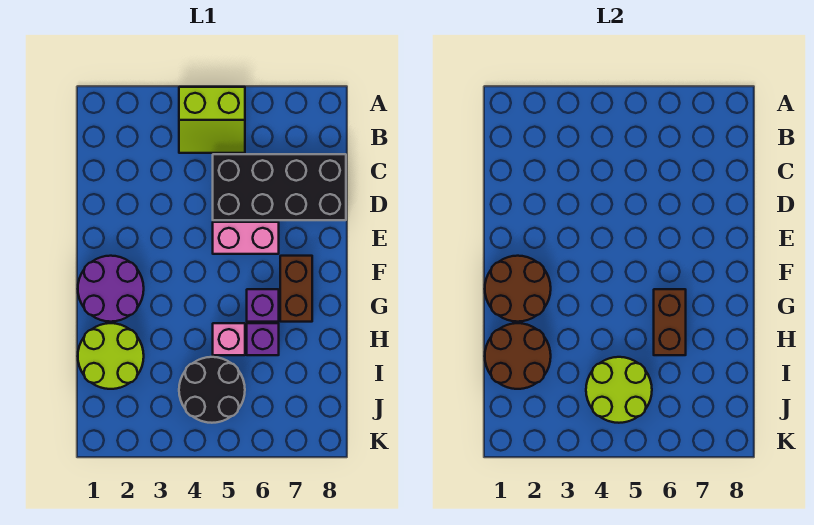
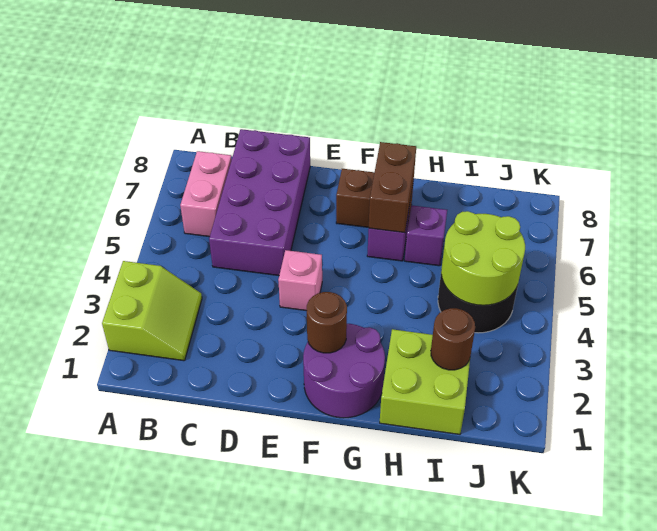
lime 2x2 slope [179,87,245,153] -> lime 2x2 slope moved to [102,261,202,361]
black 2x4 brick [213,154,346,220] -> purple 2x4 brick [209,129,310,276]
pink 1x2 brick [213,222,279,254] -> pink 1x2 brick moved to [180,151,232,237]
brown 2x2 round brick [485,256,551,322] -> brown 1x1 round brick [307,292,347,353]
brown 1x2 brick [654,289,686,355] -> brown 1x2 brick turned to [369,142,416,233]
lime 2x2 round brick [78,323,144,389] -> lime 2x2 brick [380,329,470,434]
brown 2x2 round brick [485,323,551,389] -> brown 1x1 round brick [431,308,475,370]
pink 1x1 brick [213,323,245,355] -> pink 1x1 brick moved to [278,250,322,311]

